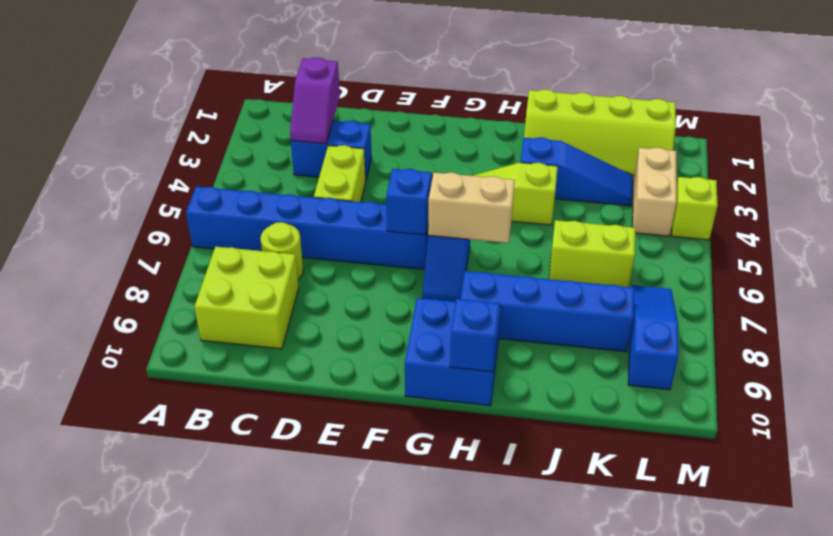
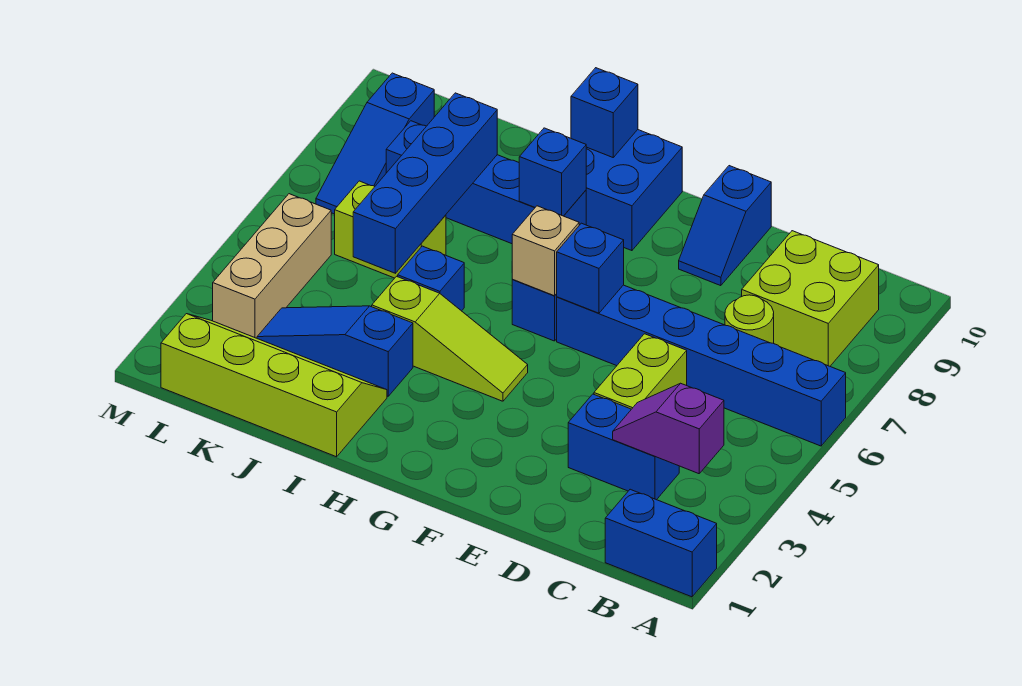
none -> blue 1x2 brick [605,489,717,597]
purple 1x2 slope [290,57,340,144] -> purple 1x2 slope turned to [613,383,724,474]
none -> blue 1x2 slope [679,166,771,286]
tan 1x2 brick [428,173,515,243] -> tan 1x1 brick [512,206,579,296]
none -> blue 1x1 brick [519,128,586,216]
none -> blue 1x1 brick [398,246,464,311]
none -> blue 1x4 brick [353,93,497,273]
tan 1x2 brick [632,147,677,236] -> tan 1x3 brick [213,194,331,338]
lime 1x1 brick [672,177,718,240] -> none

